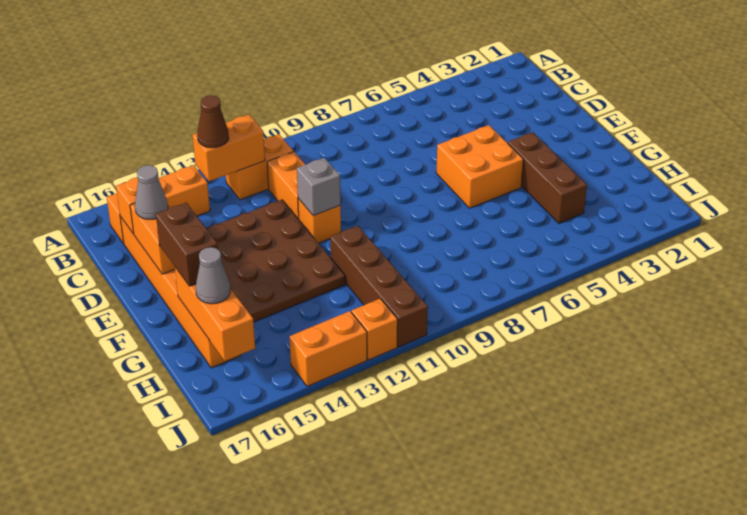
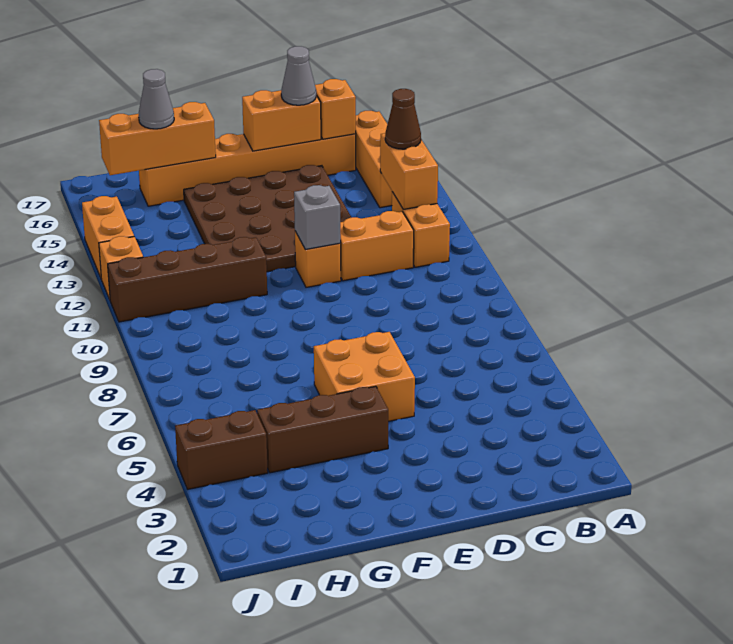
brown 1x2 brick [156,203,218,286] -> brown 1x2 brick moved to [175,410,268,489]

